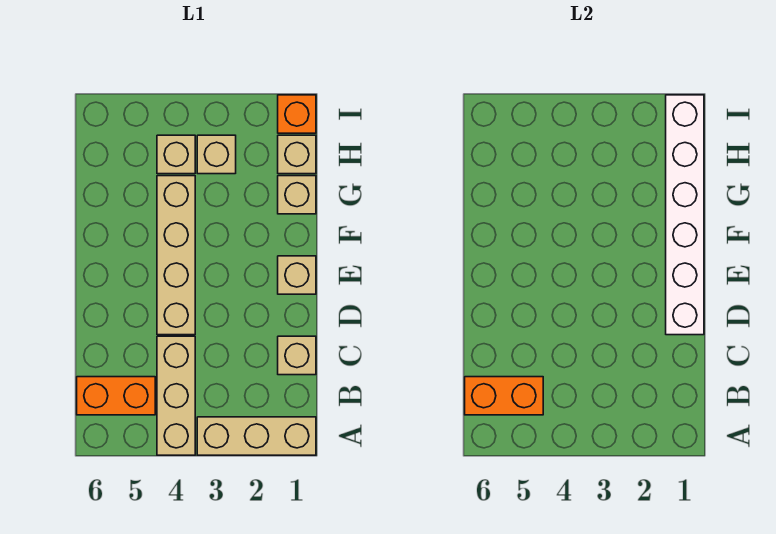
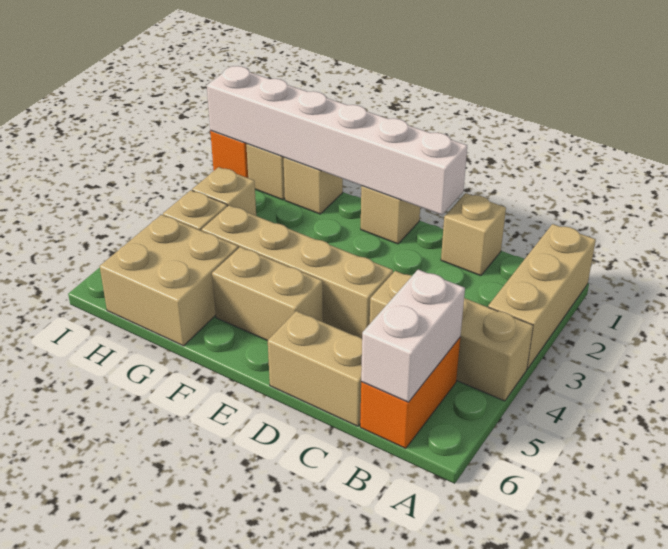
orange 1x2 brick [465,377,543,415] -> white 1x2 brick [361,270,465,402]
none -> tan 1x2 brick [268,311,362,426]
none -> tan 1x2 brick [212,247,323,341]
none -> tan 2x2 brick [100,215,238,346]

